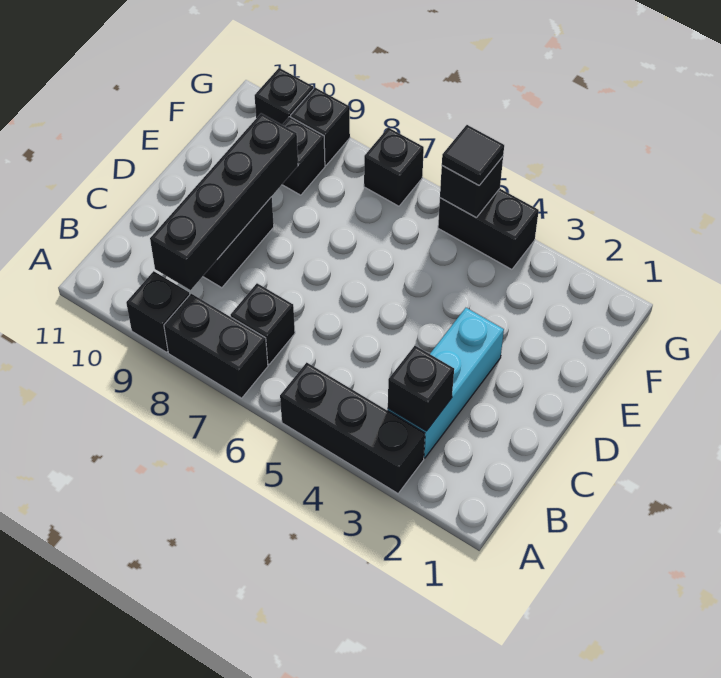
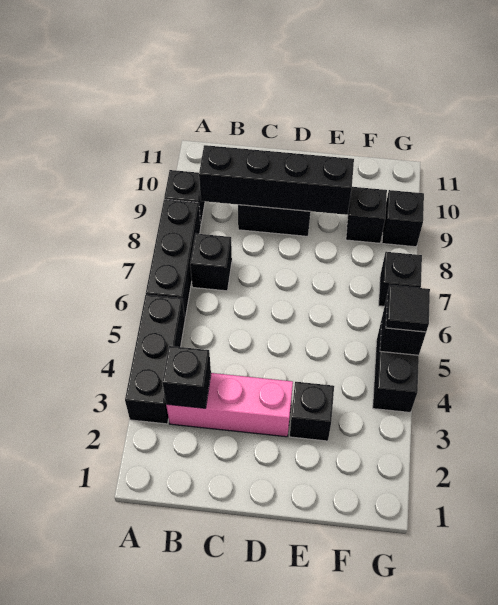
black 1x2 brick [164,294,268,398] -> black 1x3 brick [146,199,201,318]
cyan 1x3 brick [388,308,504,458] -> pink 1x3 brick [166,373,293,437]
black 1x1 brick [255,68,313,125] -> black 1x1 brick moved to [290,382,334,441]

